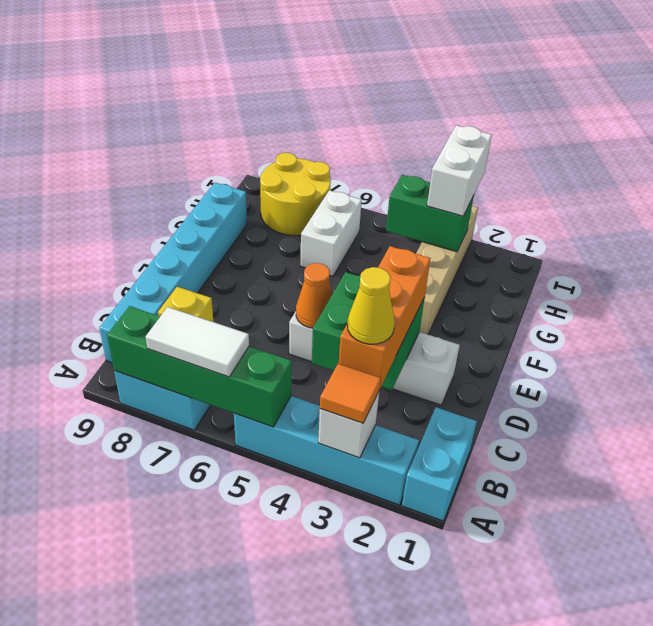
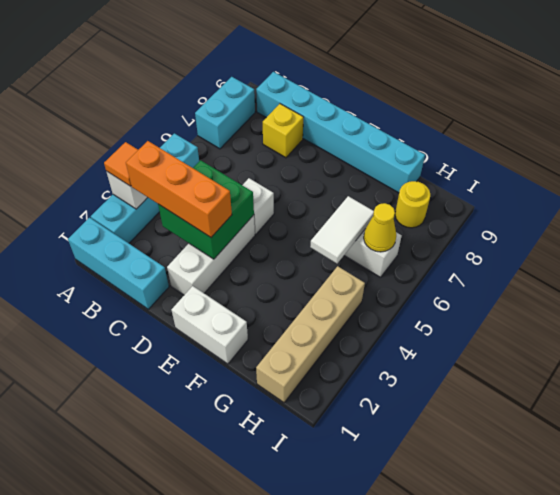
cyan 1x2 brick [402,407,477,521] -> cyan 1x3 brick [68,218,169,309]
green 1x4 brick [107,306,292,427] -> none
white 1x2 tile [146,307,249,377] -> white 1x2 tile moved to [310,196,374,263]
yellow 1x1 cone [347,267,395,344] -> yellow 1x1 cone moved to [364,203,396,252]
orange 1x1 cone [296,263,332,328] -> none
tan 1x4 brick [416,206,478,334] -> tan 1x4 brick turned to [256,266,365,402]
green 1x2 brick [386,175,474,252] -> none
white 1x2 brick [427,125,492,216] -> white 1x2 brick moved to [171,286,248,364]
yellow 2x2 round brick [260,153,331,236] -> yellow 1x1 round brick [395,181,430,228]

